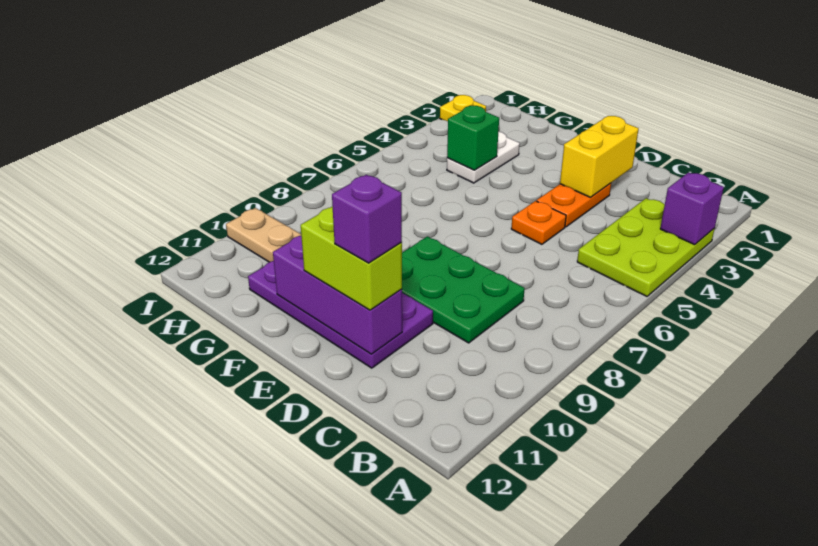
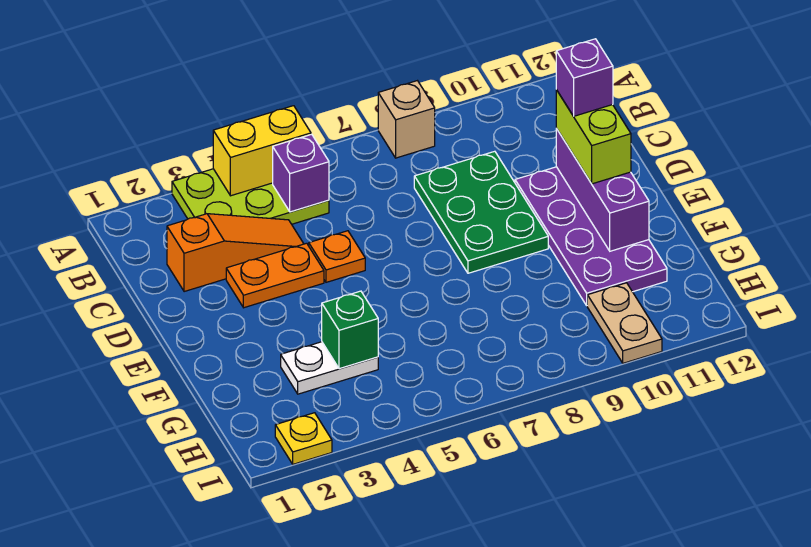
purple 1x1 brick [660,172,724,245] -> purple 1x1 brick moved to [273,134,329,212]
none -> tan 1x1 brick [378,81,435,158]
none -> orange 1x3 slope [167,214,304,292]
yellow 1x2 brick [560,116,639,197] -> yellow 1x2 brick moved to [213,106,311,196]

